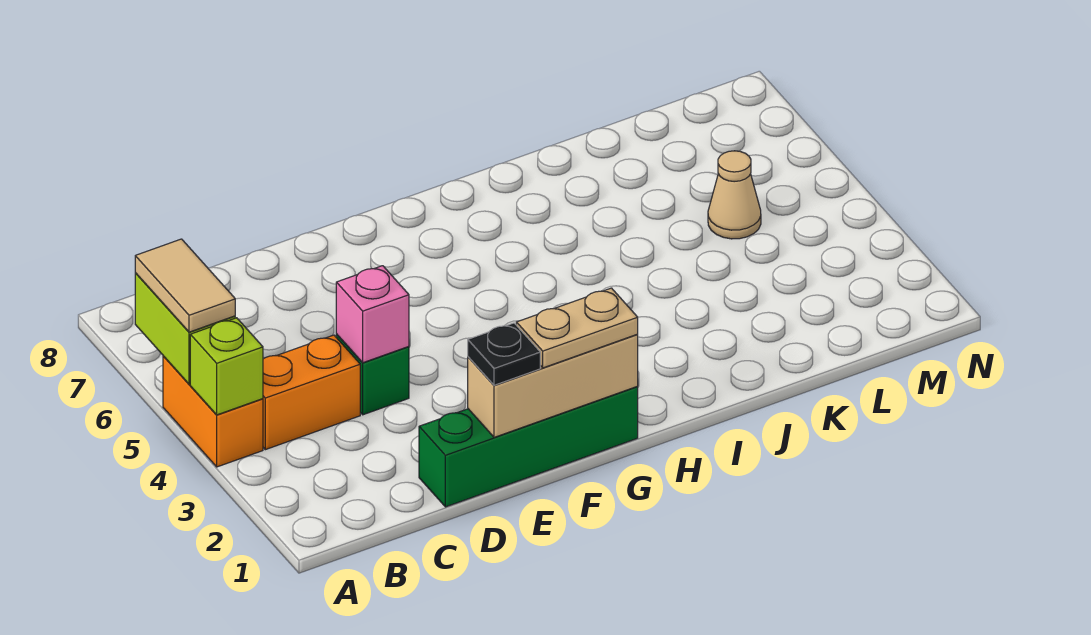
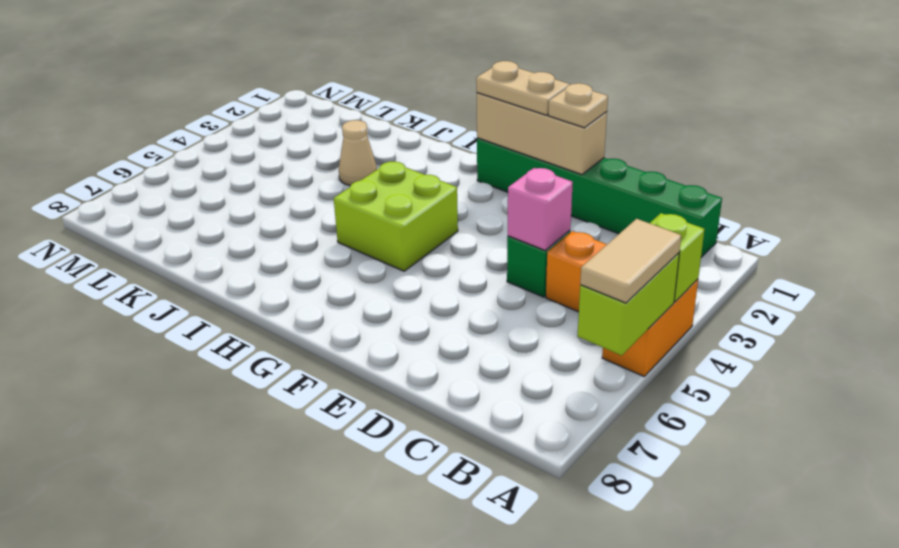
green 1x4 brick [419,386,638,507] -> green 1x6 brick [477,138,722,257]
black 1x1 plate [468,323,540,385] -> tan 1x1 plate [548,83,608,128]
none -> lime 2x2 brick [334,162,458,271]
tan 1x1 cone [708,151,761,239] -> tan 1x1 cone moved to [339,120,377,186]

